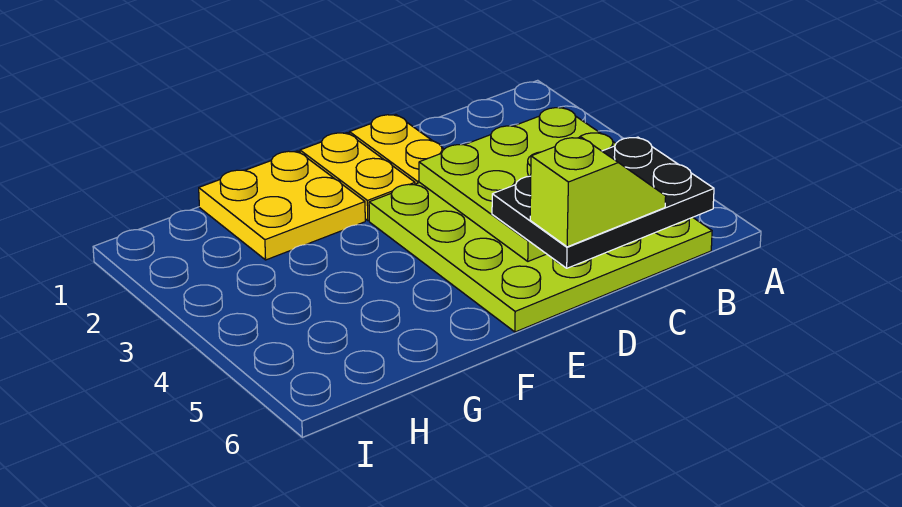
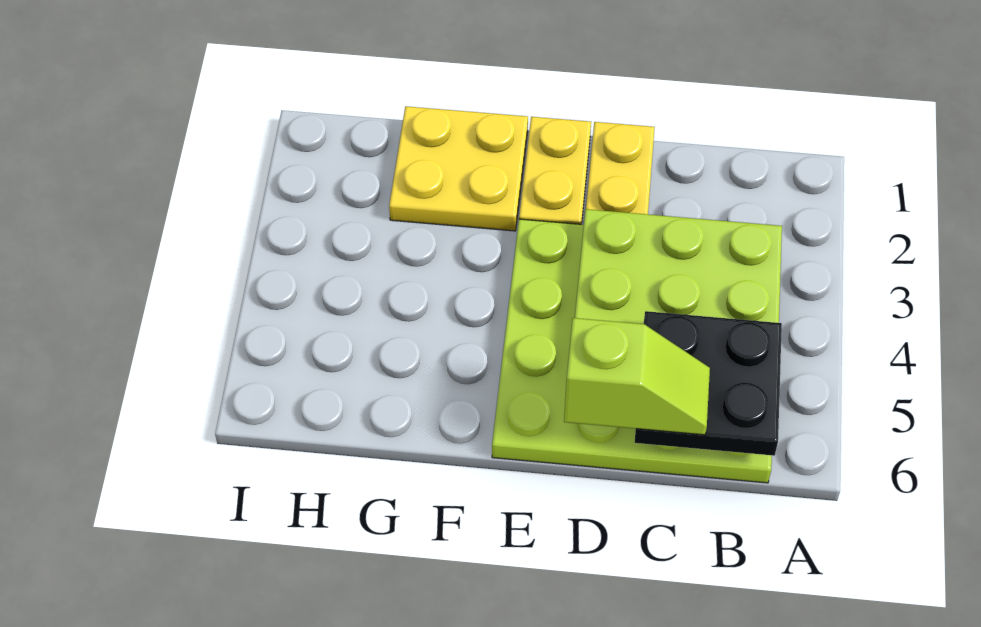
black 2x3 plate [492,137,714,268] -> black 2x2 plate [635,311,782,456]

